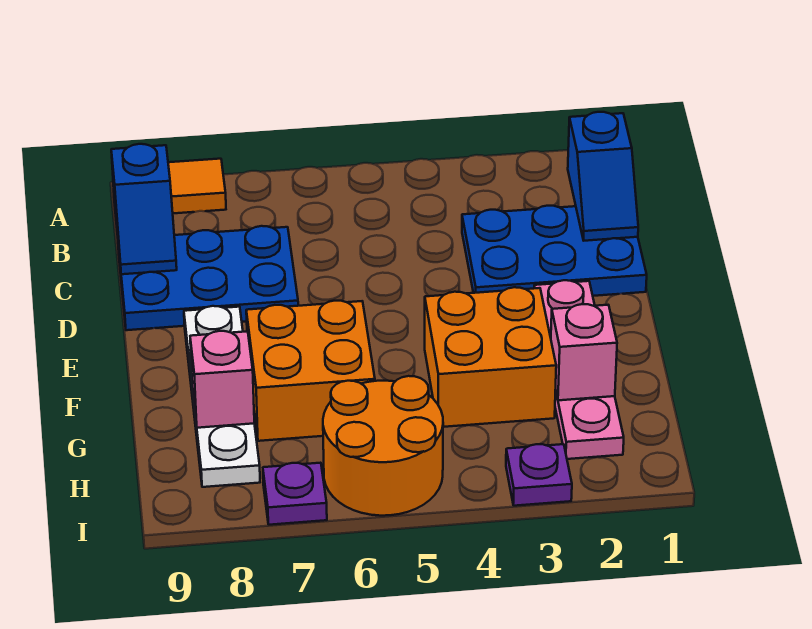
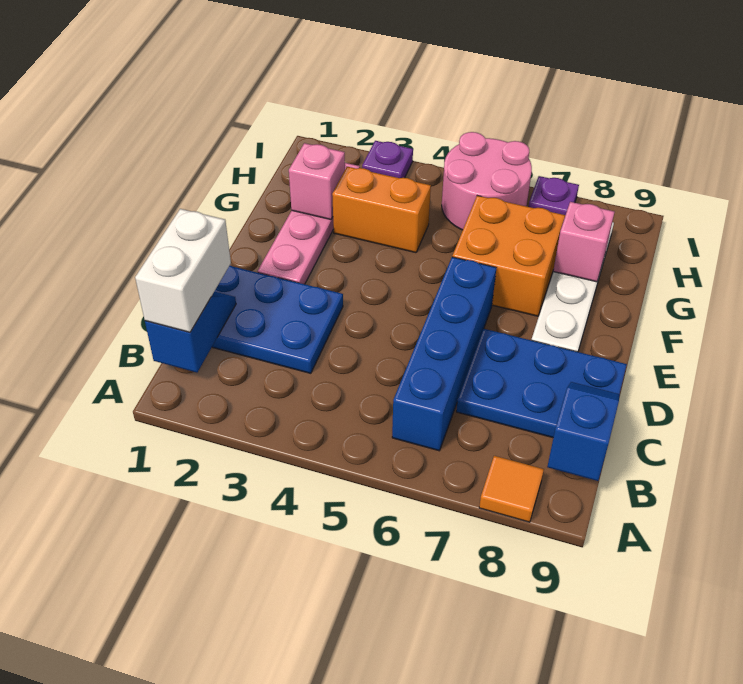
none -> white 1x2 brick [135,209,231,332]
none -> blue 1x4 brick [392,257,496,451]
orange 2x2 brick [425,287,556,427] -> orange 1x2 brick [332,167,431,253]
orange 2x2 round brick [323,376,443,516] -> pink 2x2 round brick [442,132,532,230]

